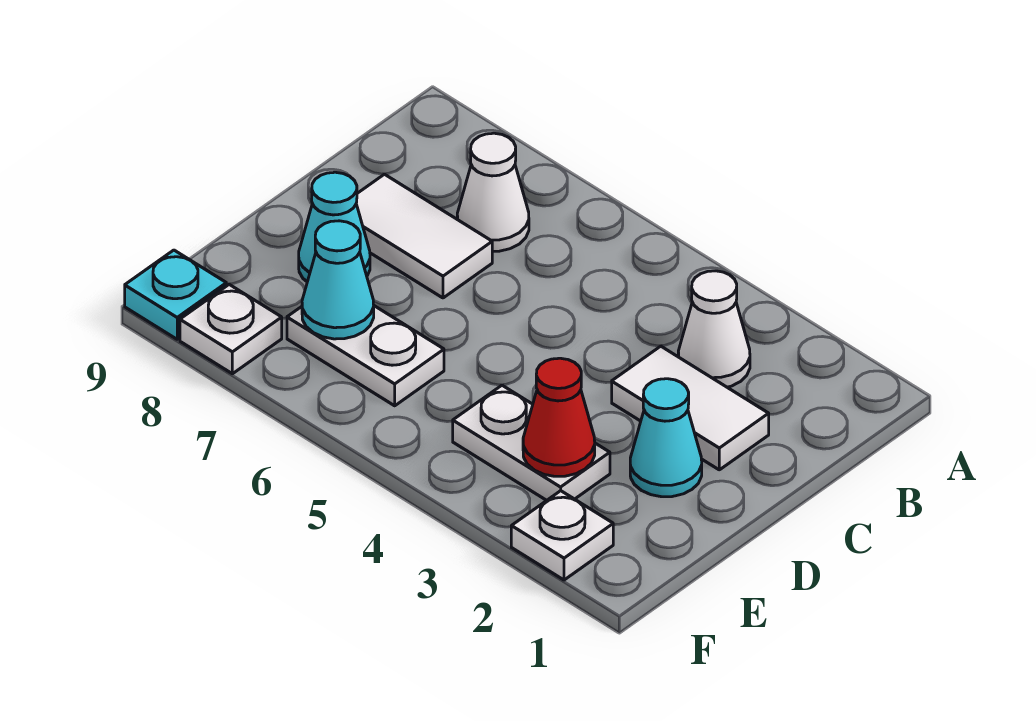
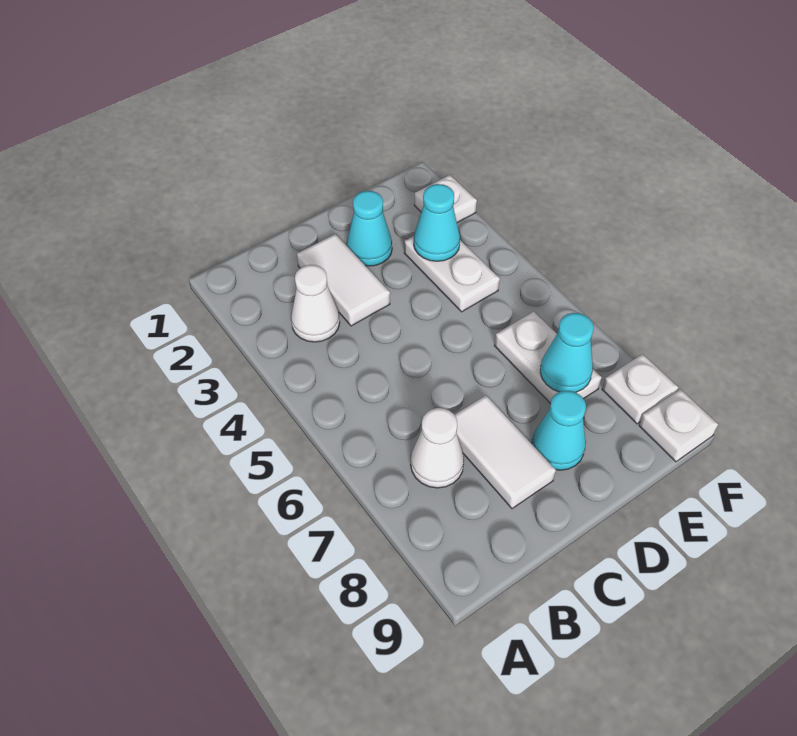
red 1x1 cone [523,358,595,476] -> cyan 1x1 cone [414,184,460,261]
cyan 1x1 plate [125,250,226,339] -> white 1x1 plate [639,389,718,462]

